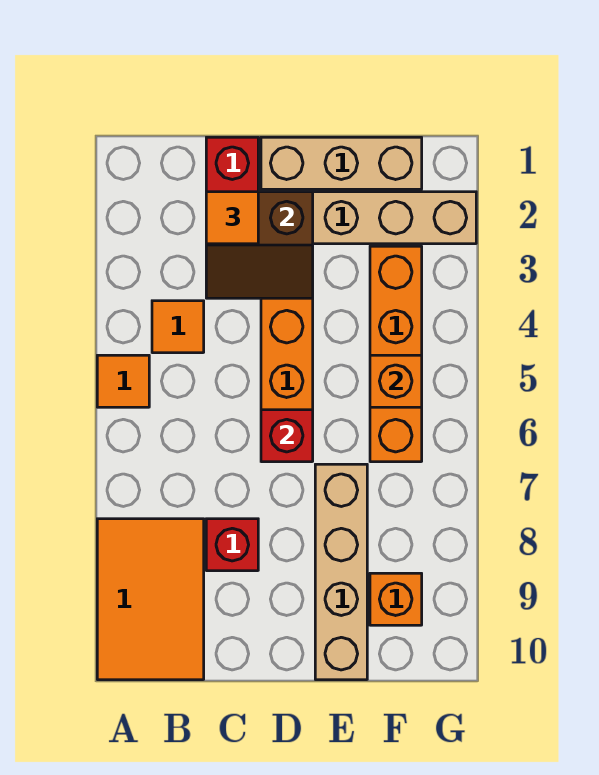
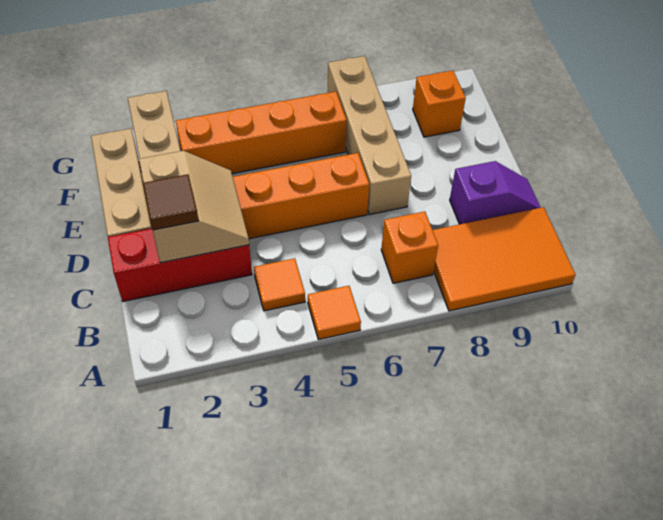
brown 2x2 slope [206,192,313,298] -> tan 2x2 slope [139,151,249,263]
orange 1x1 tile [206,192,258,244] -> brown 1x1 tile [143,174,199,230]
red 1x1 brick [206,519,258,571] -> none
none -> purple 1x2 slope [450,161,541,224]
red 1x1 brick [261,410,313,462] -> none
tan 1x4 brick [315,464,367,680] -> tan 1x4 brick turned to [328,56,411,215]
orange 1x1 brick [370,355,422,407] -> orange 1x1 brick moved to [381,212,438,283]

